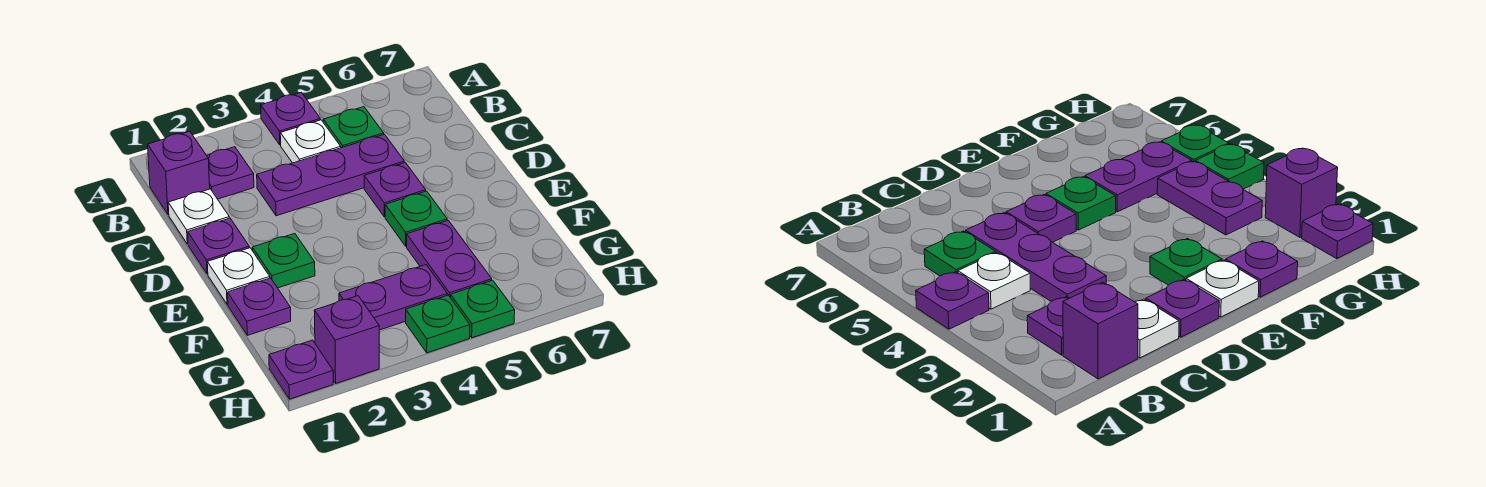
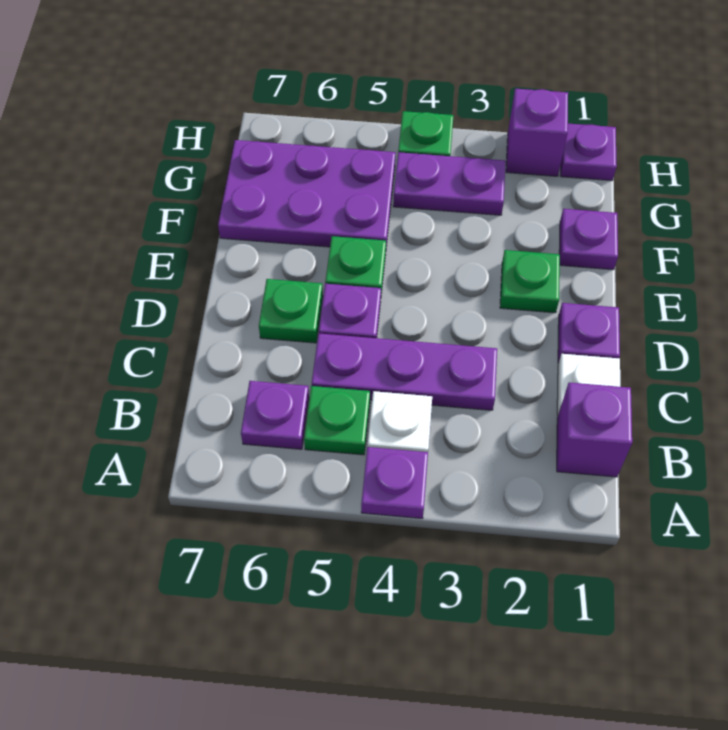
purple 1x1 plate [207,147,254,199] -> purple 1x1 plate moved to [241,381,309,449]
white 1x1 plate [207,248,270,304] -> none
purple 1x2 plate [407,220,492,298] -> purple 2x3 plate [218,140,396,247]
green 1x1 plate [451,280,515,338] -> green 1x1 plate moved to [259,279,323,343]

